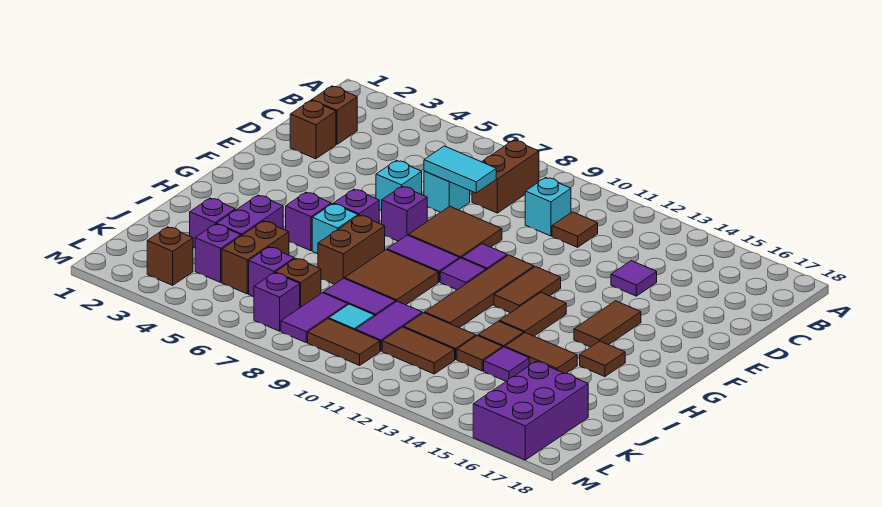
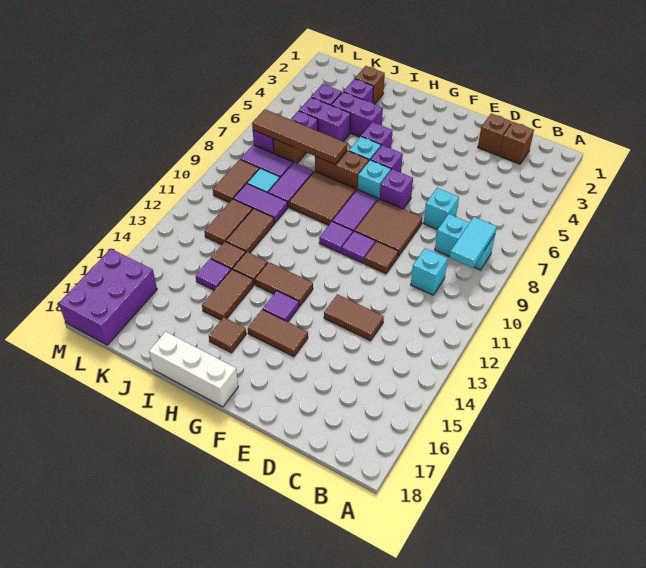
brown 1x2 brick [472,140,539,213] -> cyan 1x2 brick [435,214,495,270]
brown 1x1 tile [552,212,598,247] -> brown 1x1 tile moved to [364,241,398,274]
cyan 1x2 tile [424,146,496,193] -> cyan 1x2 tile moved to [450,217,497,268]
purple 1x1 tile [611,261,657,296] -> purple 1x1 tile moved to [263,291,299,322]
cyan 1x1 brick [376,160,422,211] -> cyan 1x1 brick moved to [358,160,391,199]
brown 1x4 tile [425,255,534,328] -> brown 1x4 tile moved to [252,109,347,164]
brown 1x2 tile [494,267,561,313] -> brown 1x2 tile moved to [324,294,384,341]
none -> white 1x3 brick [149,332,238,407]
brown 1x2 brick [222,221,289,294] -> purple 1x2 brick [299,97,350,142]
purple 2x3 brick [473,361,588,460] -> purple 2x3 brick turned to [59,249,157,345]
brown 1x1 brick [147,227,193,285] -> brown 1x1 brick moved to [355,66,385,104]

